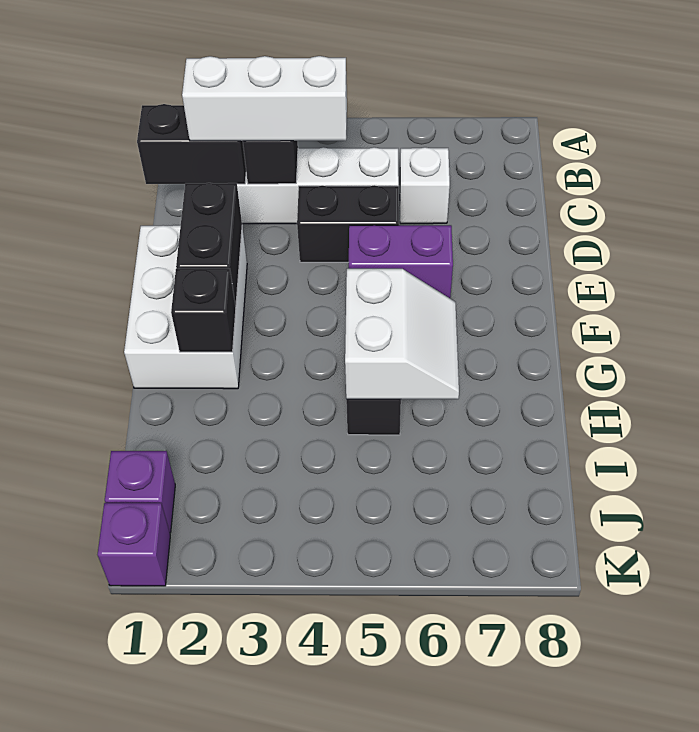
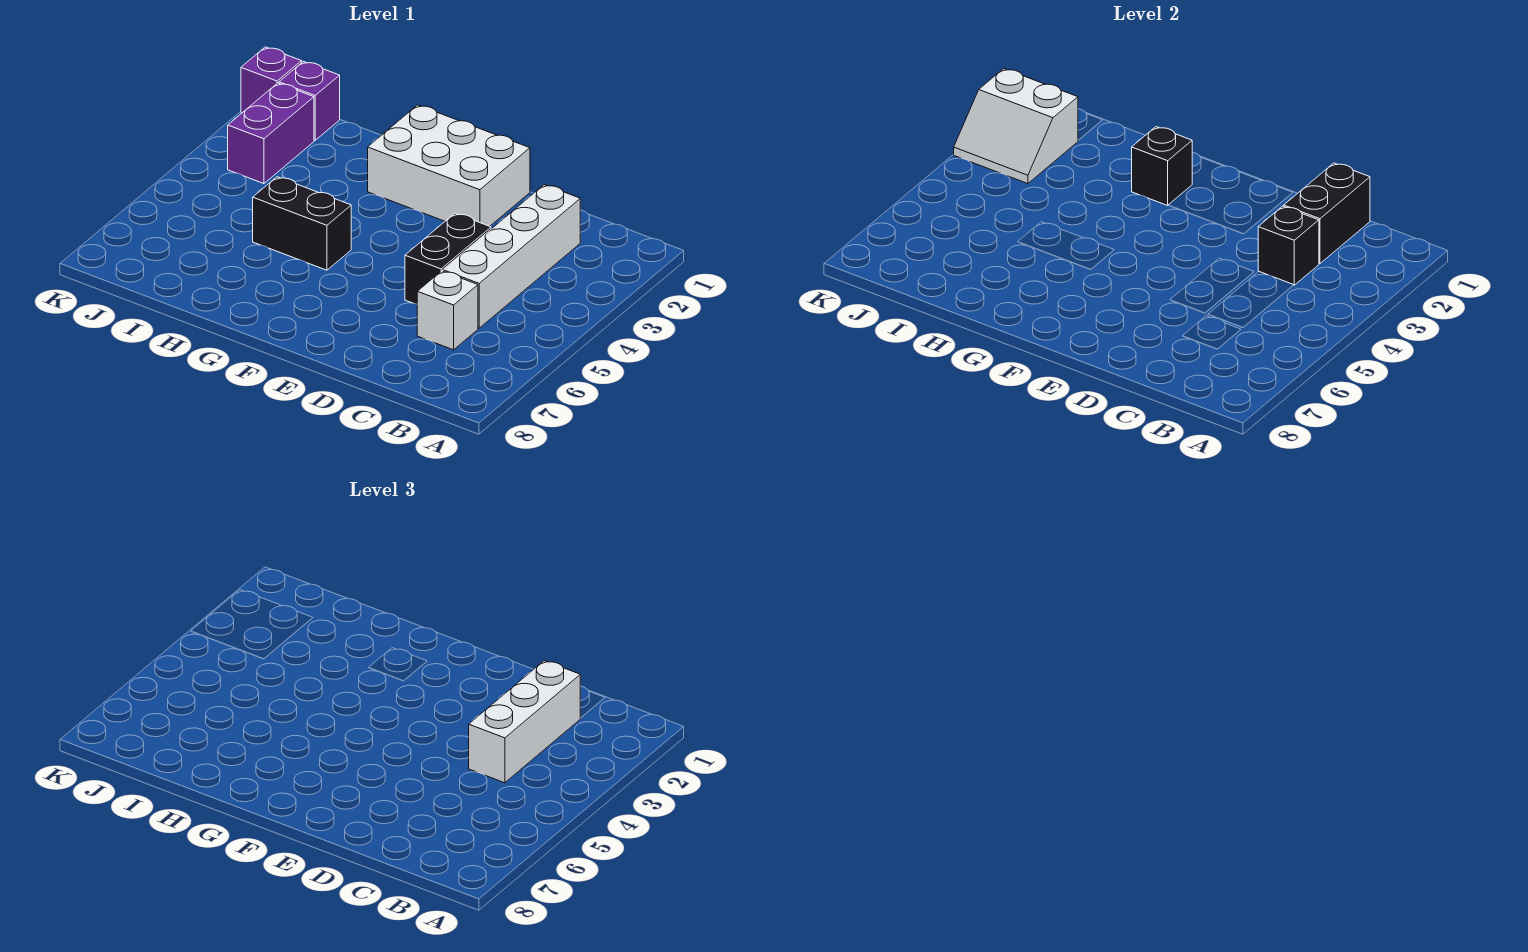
black 1x2 brick [176,183,242,307] -> none
purple 1x2 brick [349,225,453,298] -> purple 1x2 brick moved to [228,83,314,184]
white 2x2 slope [345,269,459,399] -> white 2x2 slope moved to [954,69,1078,184]

